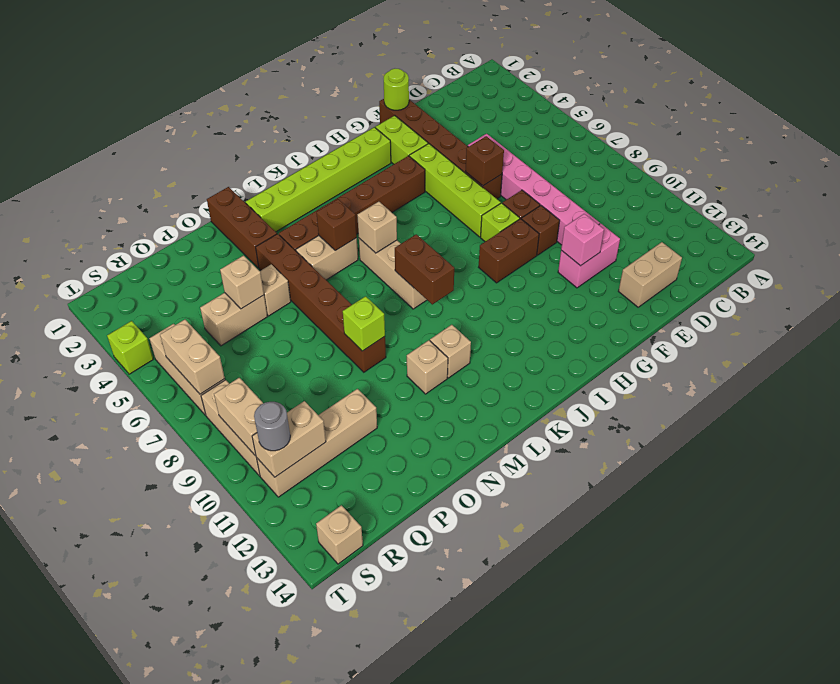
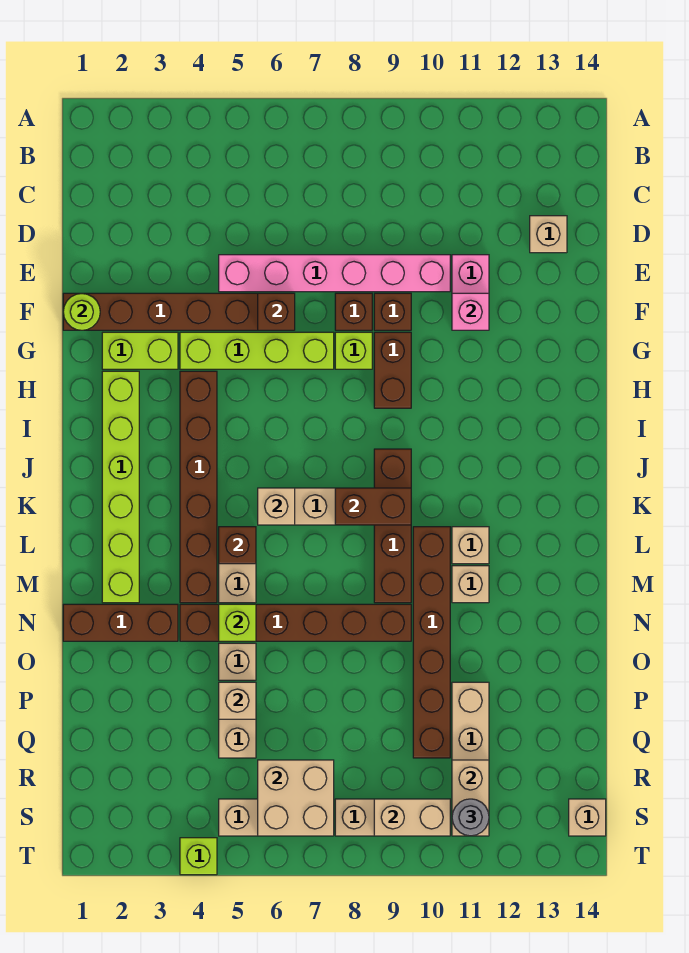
tan 1x2 brick [618,242,682,307] -> tan 1x1 brick [530,216,567,253]
none -> brown 1x4 brick [374,449,411,603]
none -> brown 1x6 brick [413,527,450,758]
lime 1x1 brick [343,296,385,351] -> lime 1x1 brick moved to [219,604,256,641]
tan 1x2 brick [160,319,225,394] -> tan 2x2 brick [258,760,334,836]

